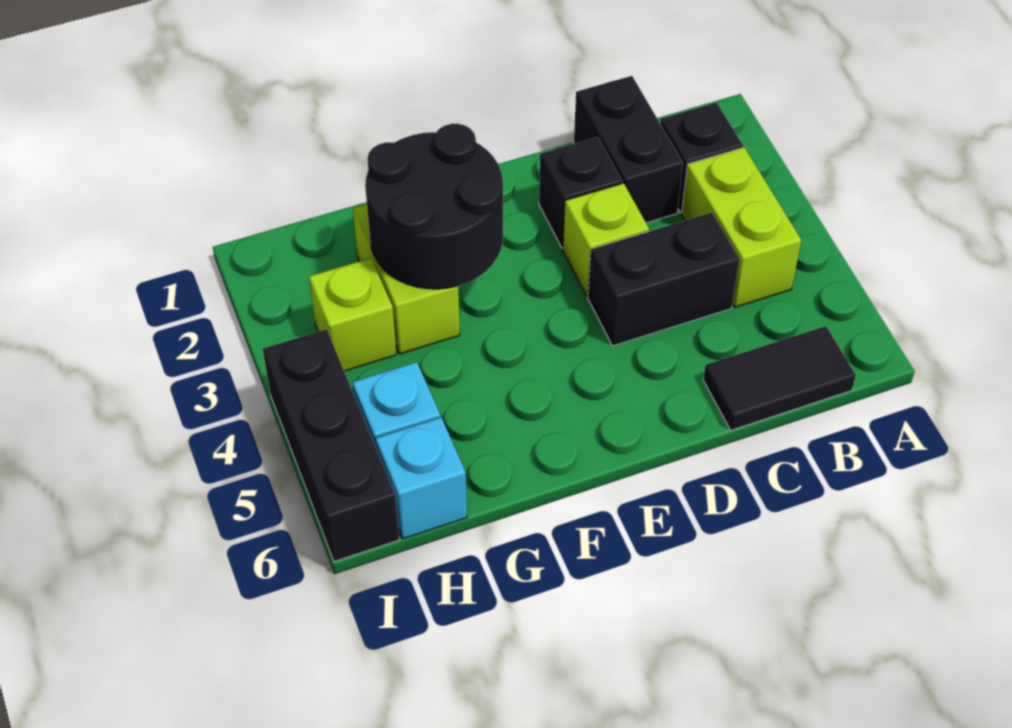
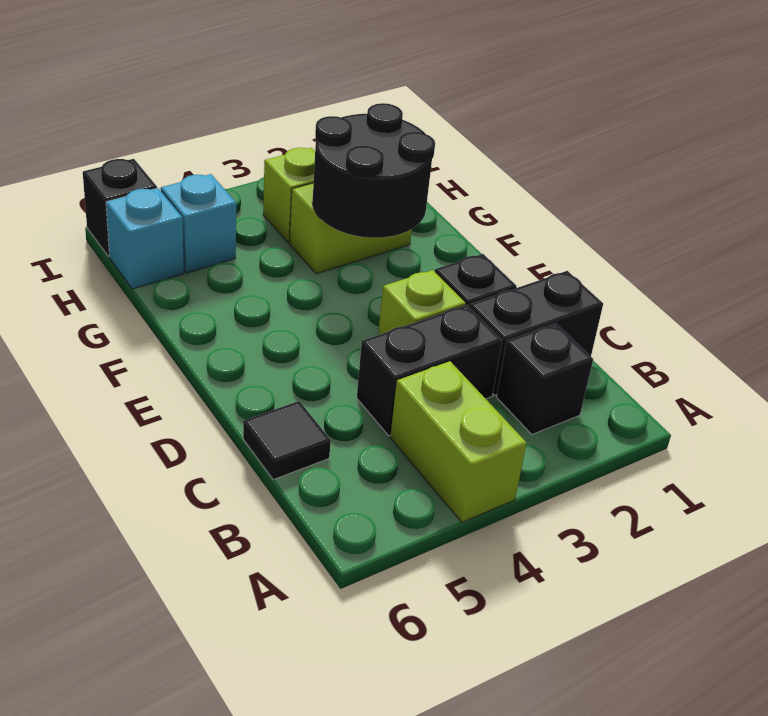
lime 1x2 brick [682,148,801,307] -> lime 1x2 brick turned to [390,361,527,522]
black 1x2 tile [703,326,856,430] -> black 1x1 tile [243,401,331,480]
black 1x2 brick [588,212,740,346] -> black 1x2 brick turned to [357,305,502,436]
black 1x3 brick [263,329,399,562] -> black 1x1 brick [83,159,157,256]

